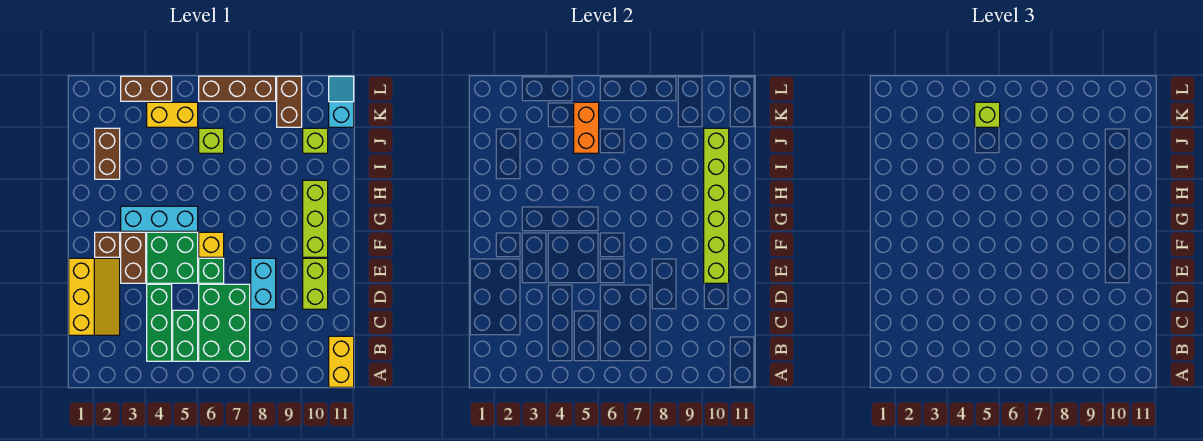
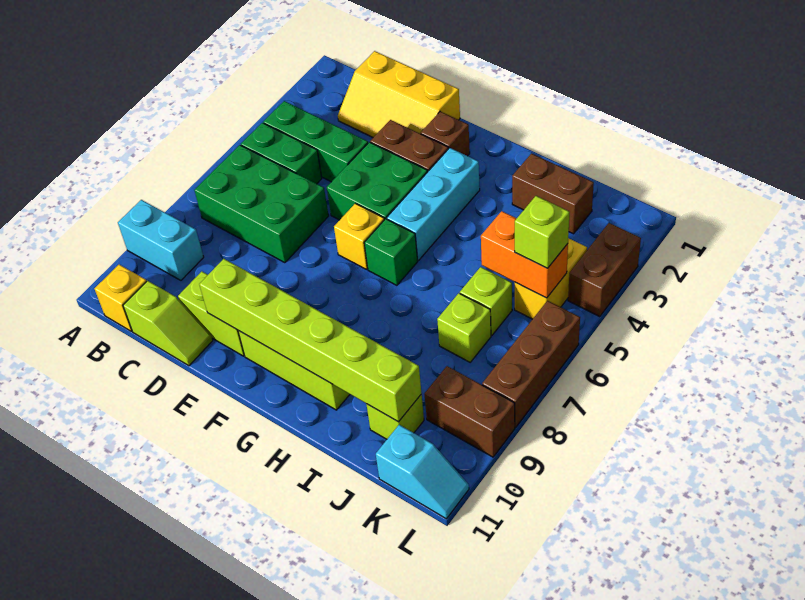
yellow 1x2 brick [329,336,354,387] -> yellow 1x1 brick [94,264,147,331]
none -> lime 1x2 slope [123,281,213,366]
cyan 1x2 brick [251,258,276,309] -> cyan 1x2 brick moved to [118,200,204,280]
green 1x1 brick [199,258,224,283] -> green 1x1 brick moved to [364,219,418,285]
none -> lime 1x1 brick [437,293,491,362]

